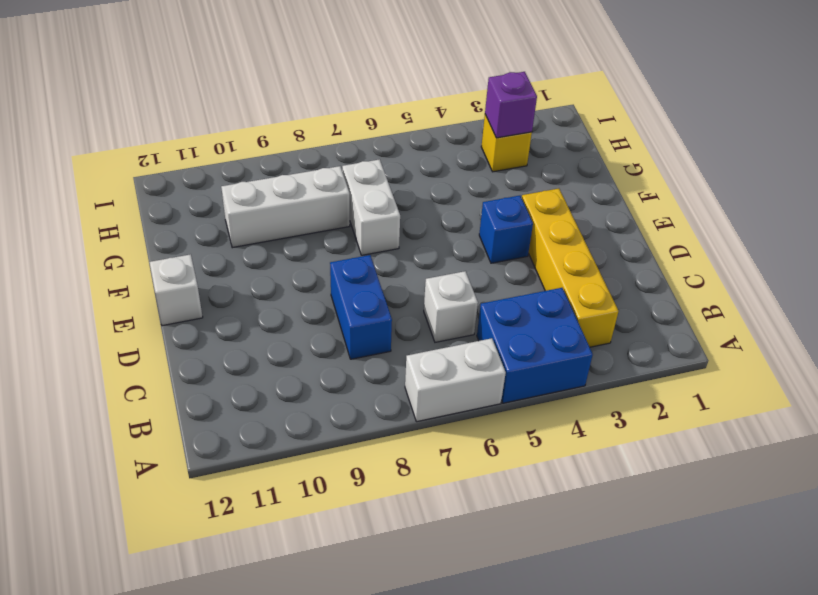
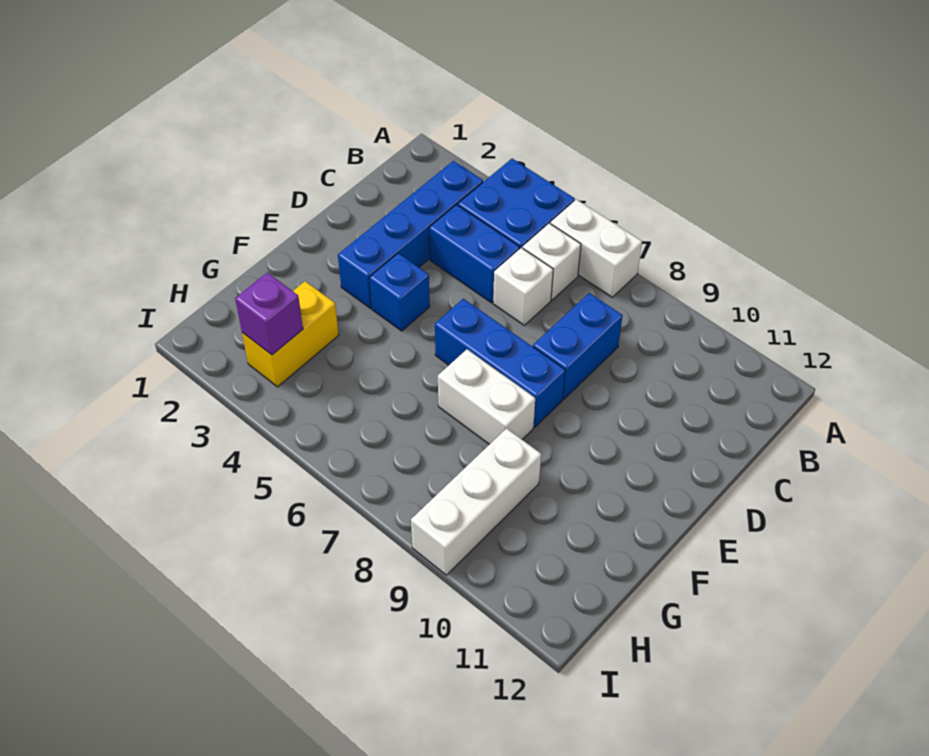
yellow 1x4 brick [522,189,619,347] -> blue 1x4 brick [338,161,483,308]
none -> blue 1x2 brick [429,205,520,303]
none -> blue 1x3 brick [435,299,565,427]
white 1x1 brick [149,254,203,326] -> white 1x1 brick moved to [523,223,581,300]
white 1x2 brick [342,159,400,255] -> white 1x2 brick turned to [438,349,535,444]
white 1x3 brick [221,166,350,248] -> white 1x3 brick turned to [411,428,541,575]
yellow 1x1 brick [481,115,532,172] -> yellow 1x2 brick [242,281,339,387]

